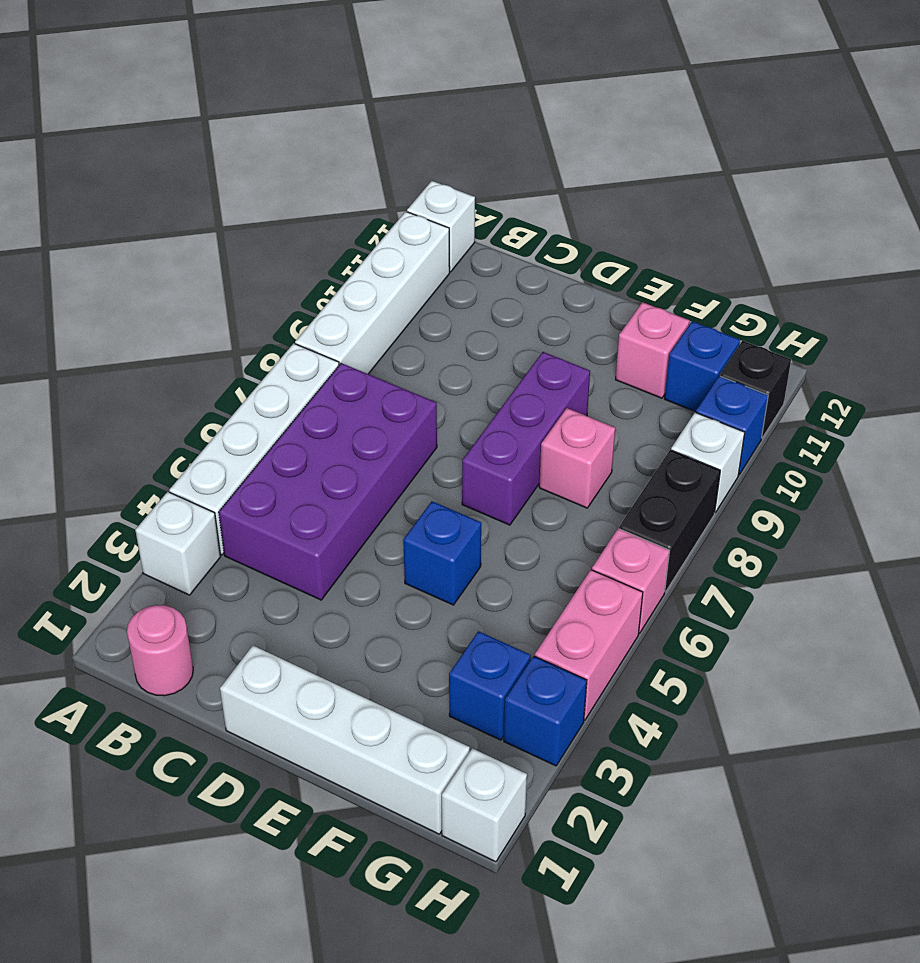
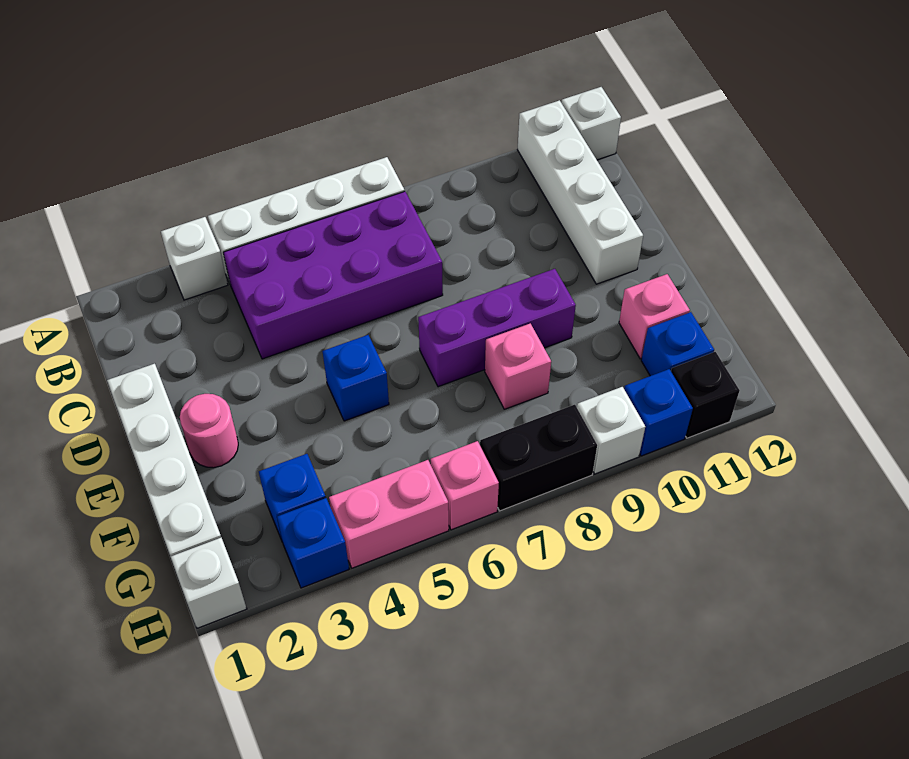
white 1x4 brick [295,212,450,374] -> white 1x4 brick turned to [517,100,643,284]
pink 1x1 round brick [127,605,193,696] -> pink 1x1 round brick moved to [180,394,238,468]

